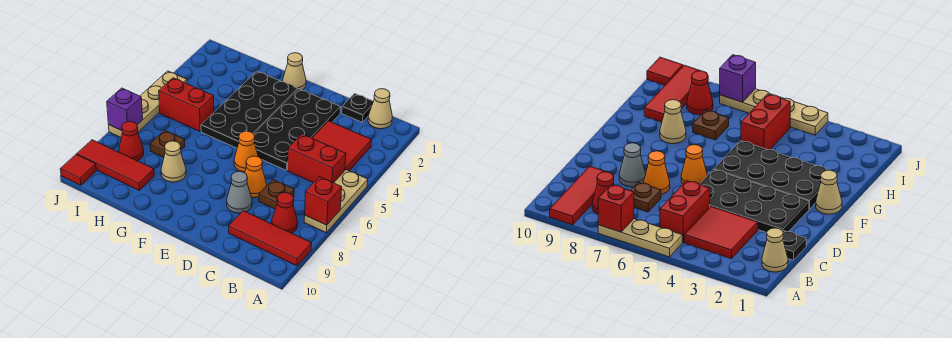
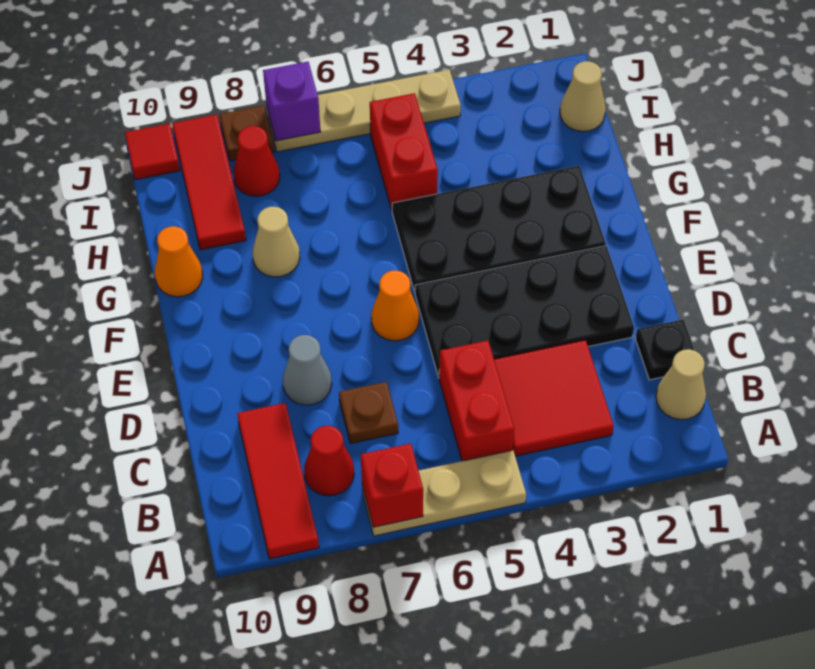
orange 1x1 cone [245,156,267,198] -> orange 1x1 cone moved to [155,226,203,297]
tan 1x1 cone [283,53,306,90] -> tan 1x1 cone moved to [560,61,606,132]
brown 1x1 plate [150,130,185,157] -> brown 1x1 plate moved to [219,105,274,161]

